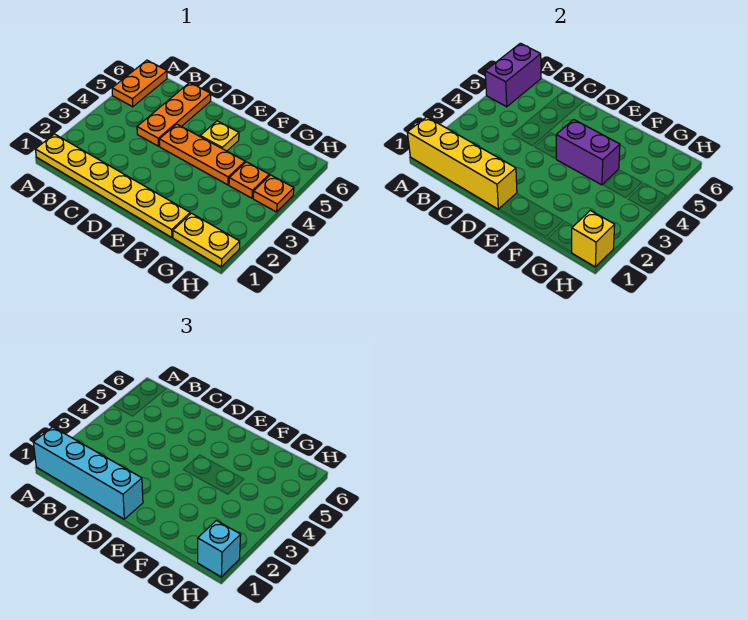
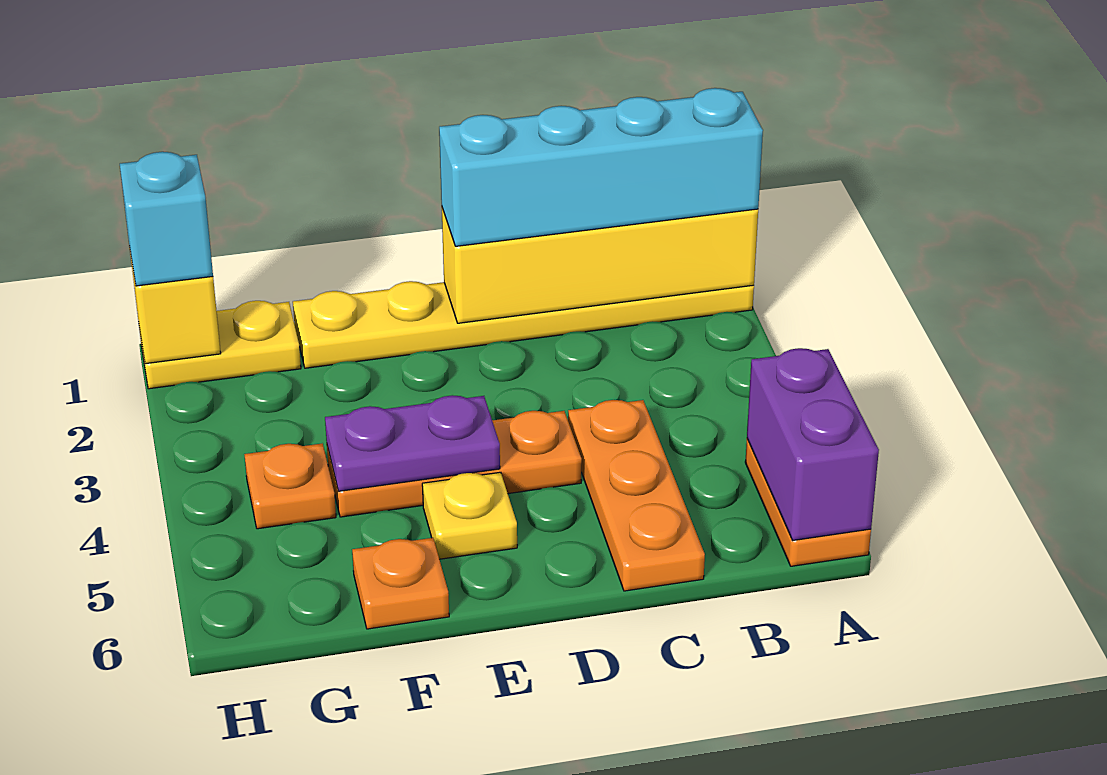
purple 1x2 brick [556,119,620,185] -> purple 1x2 plate [325,395,500,491]
orange 1x1 plate [253,175,294,212] -> orange 1x1 plate moved to [352,538,449,629]

